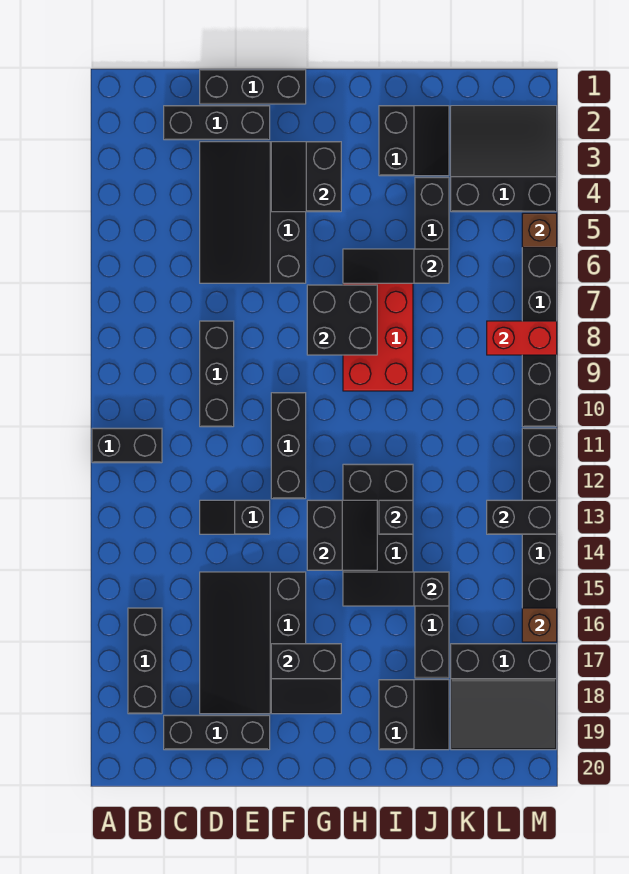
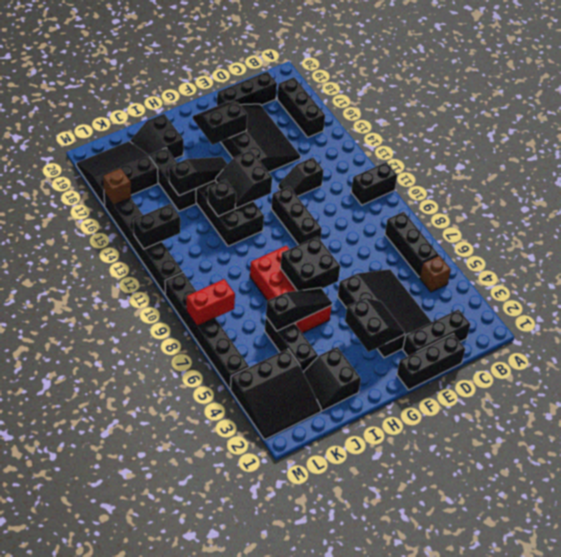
black 1x3 brick [200,321,234,427] -> black 1x3 brick moved to [385,212,439,277]
black 1x2 slope [200,500,270,534] -> black 1x2 slope turned to [278,158,324,197]
brown 1x1 brick [522,213,557,247] -> brown 1x1 brick moved to [420,255,451,292]

